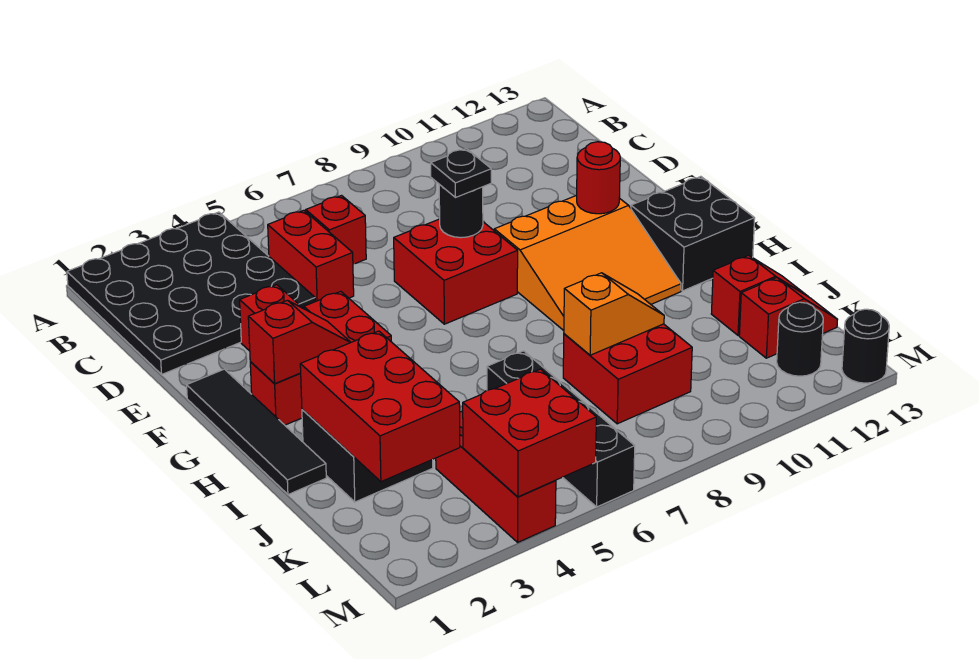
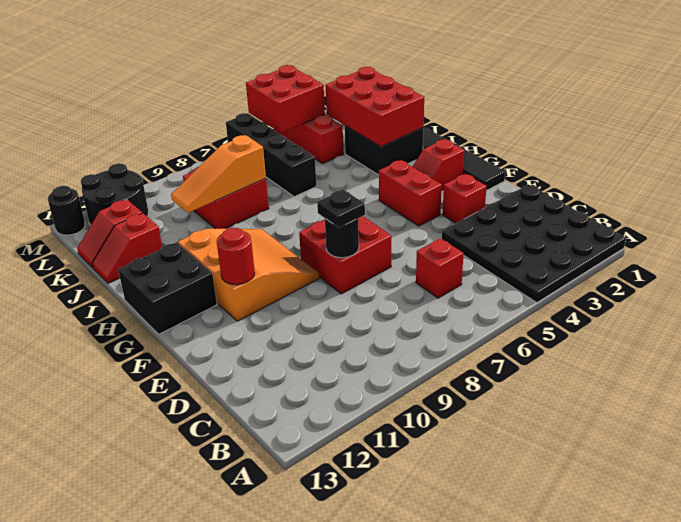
red 1x2 brick [268,210,354,301] -> none
orange 3x3 slope [494,195,681,331] -> orange 3x3 slope turned to [178,229,319,321]
red 1x2 slope [248,300,351,384] -> none
orange 1x2 slope [564,273,664,355] -> orange 1x3 slope [171,135,266,213]
black 1x1 round brick [777,302,823,376] -> black 2x2 round brick [81,163,148,225]

